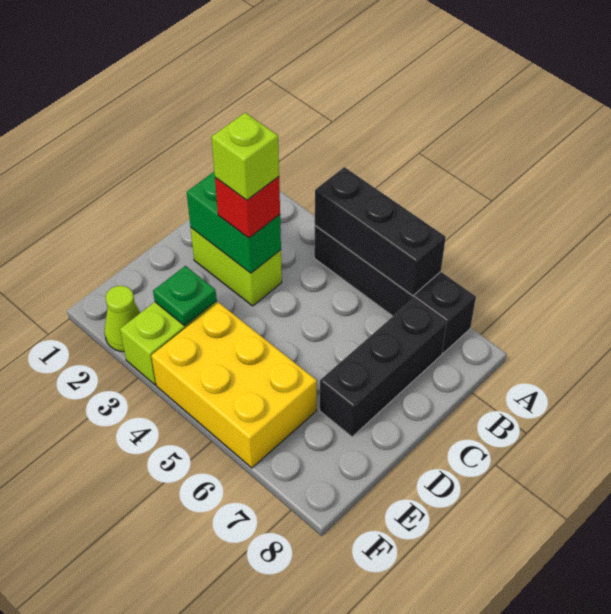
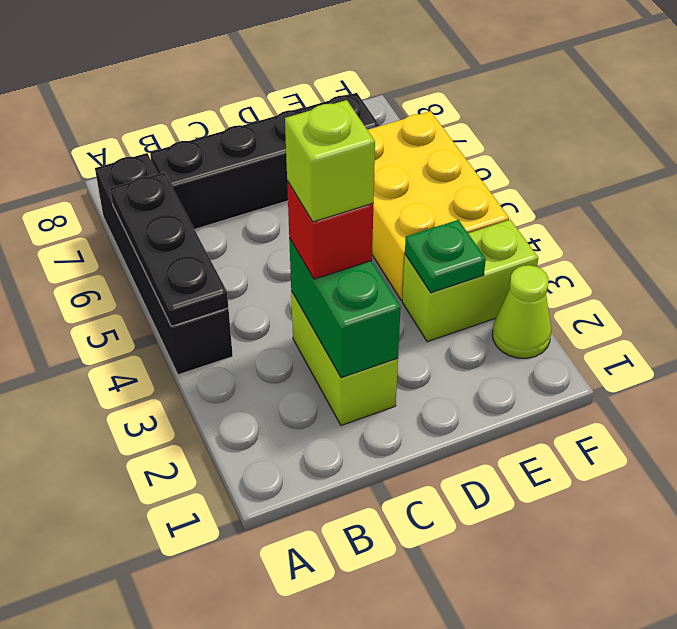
black 1x3 brick [315,167,446,296] -> black 1x3 plate [110,172,228,326]
black 1x3 brick [320,299,447,437] -> black 1x4 brick [150,93,379,229]

